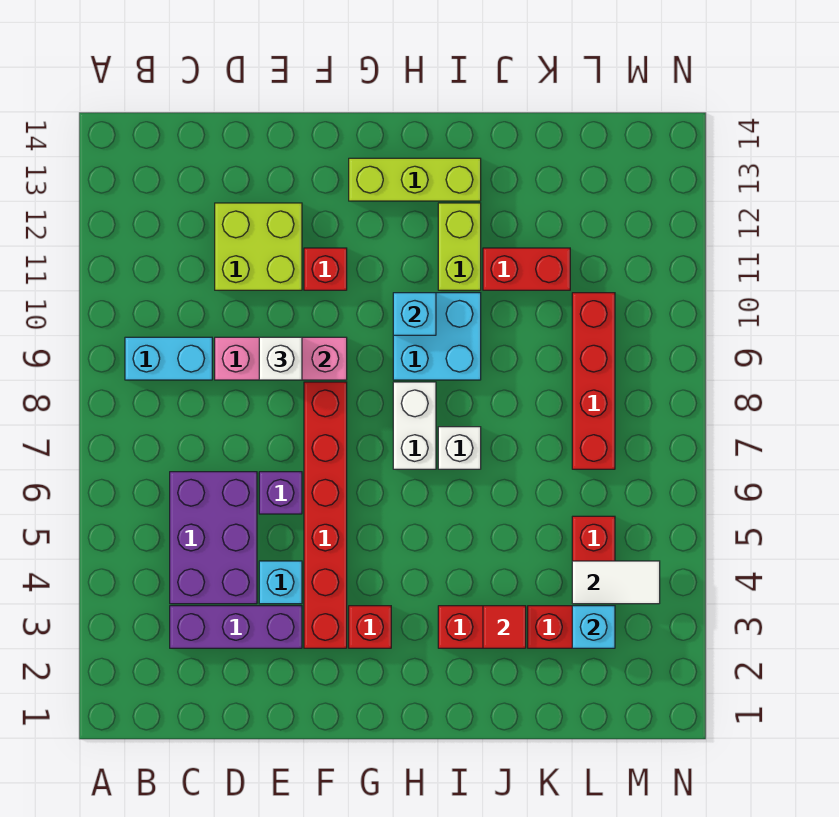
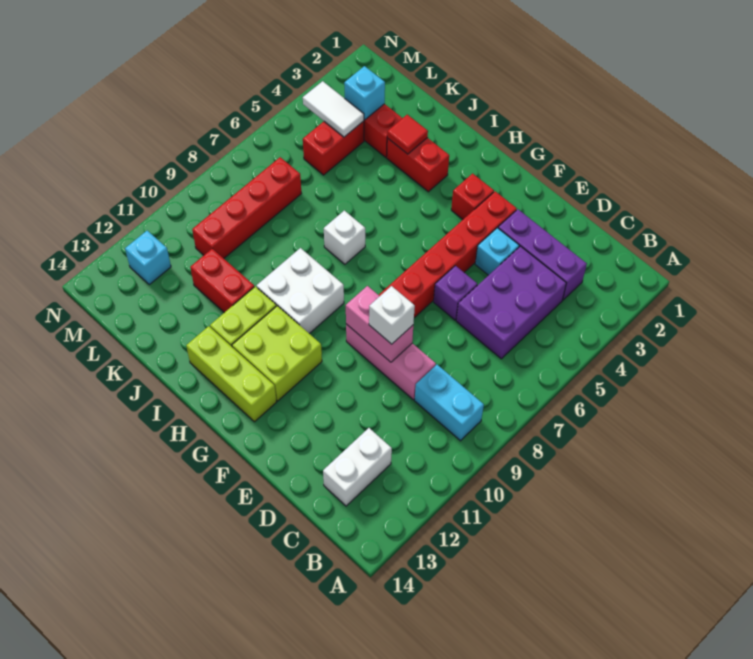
lime 2x2 brick [215,203,302,290] -> lime 2x2 brick moved to [232,306,322,401]
red 1x1 brick [304,248,347,290] -> none
white 1x2 brick [393,382,436,469] -> white 1x2 brick moved to [323,428,392,506]
cyan 2x2 brick [393,293,481,380] -> white 2x2 brick [257,248,344,334]
cyan 1x1 brick [393,293,436,335] -> cyan 1x1 brick moved to [125,231,171,284]

